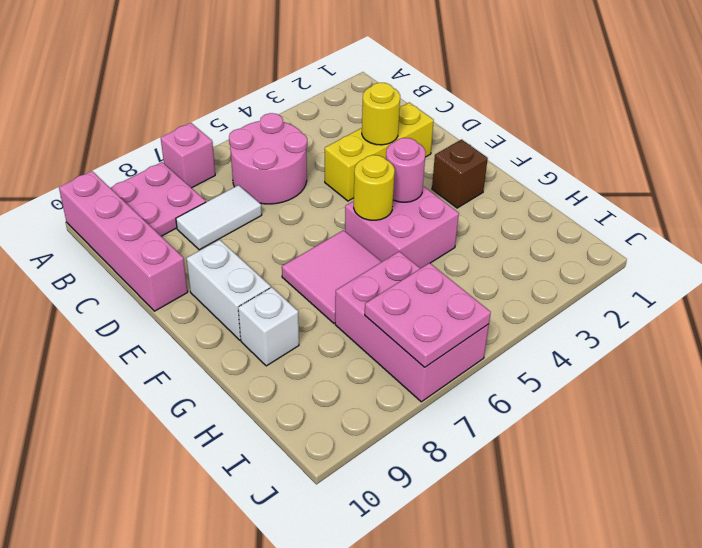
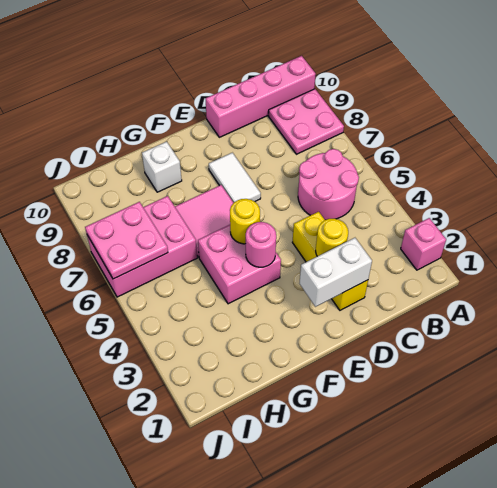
pink 1x1 brick [161,123,215,188] -> pink 1x1 brick moved to [401,218,446,270]
white 1x2 tile [176,185,262,250] -> white 1x2 tile moved to [209,153,261,203]
white 1x2 brick [186,240,271,340] -> white 1x2 brick moved to [299,238,372,307]
brown 1x1 brick [432,140,488,208] -> none

